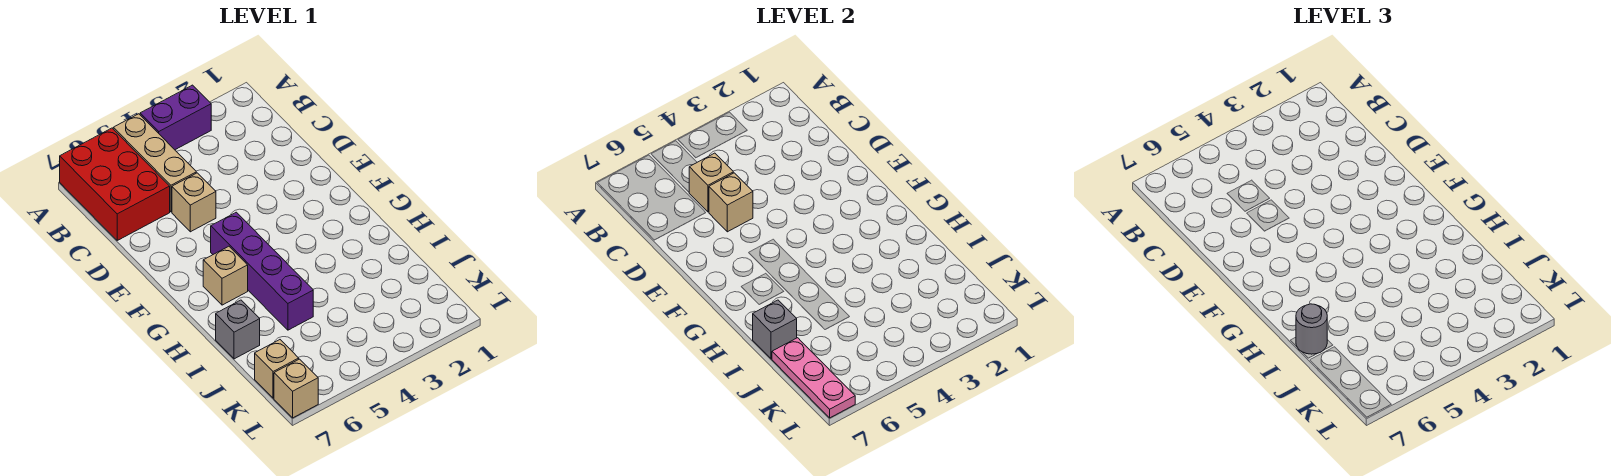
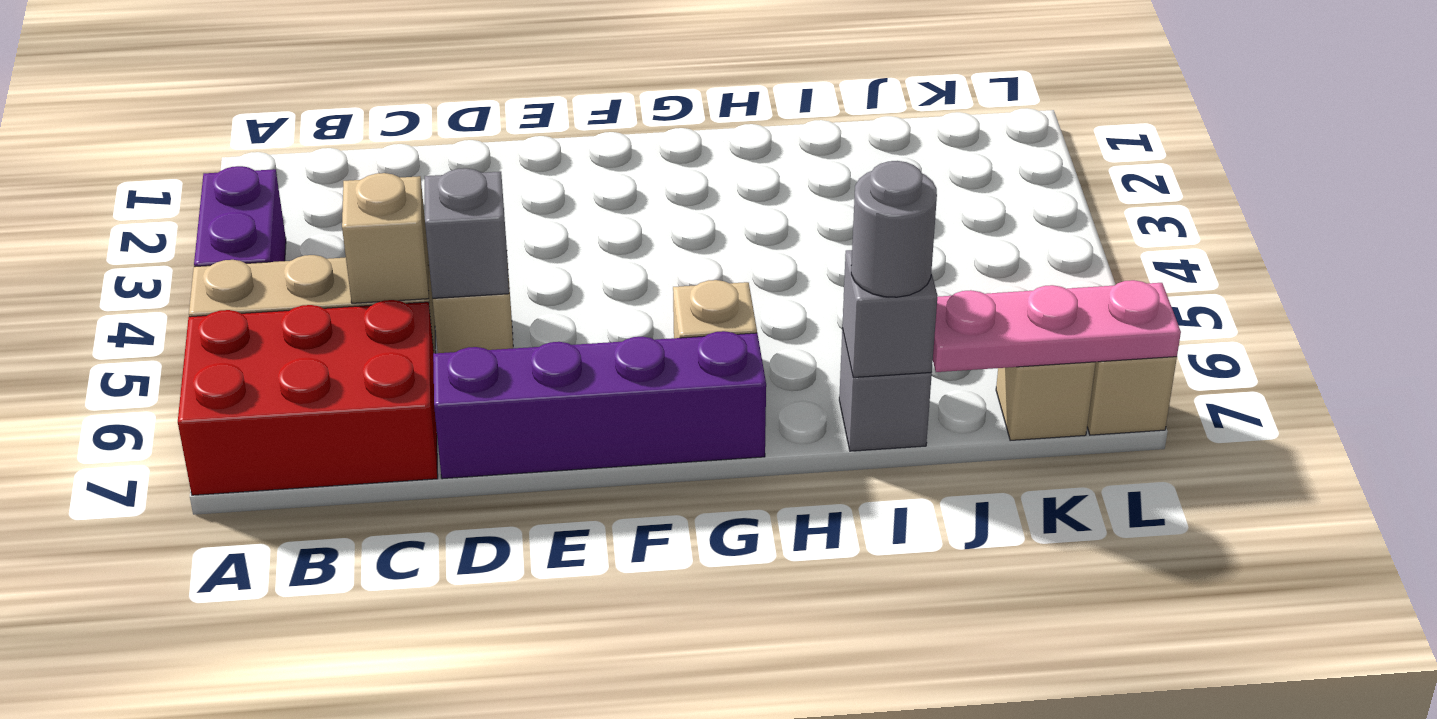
tan 1x1 brick [709,173,753,232] -> grey 1x1 brick [425,168,509,298]
purple 1x4 brick [211,212,313,330] -> purple 1x4 brick moved to [433,331,766,479]

